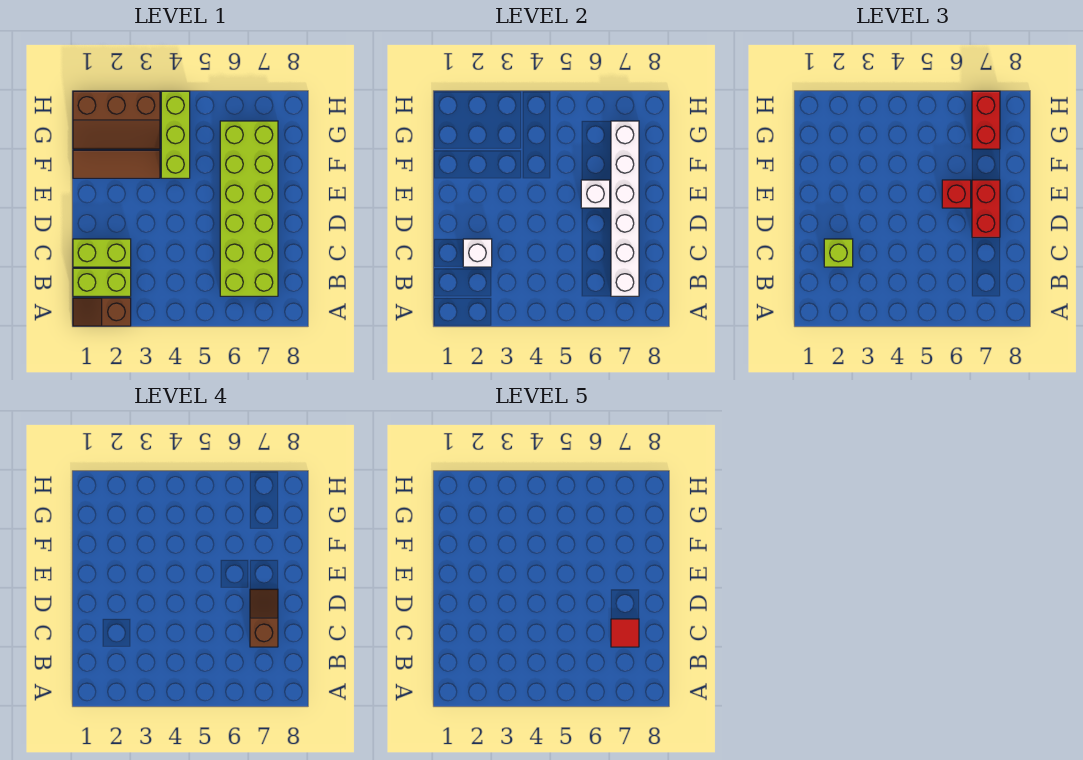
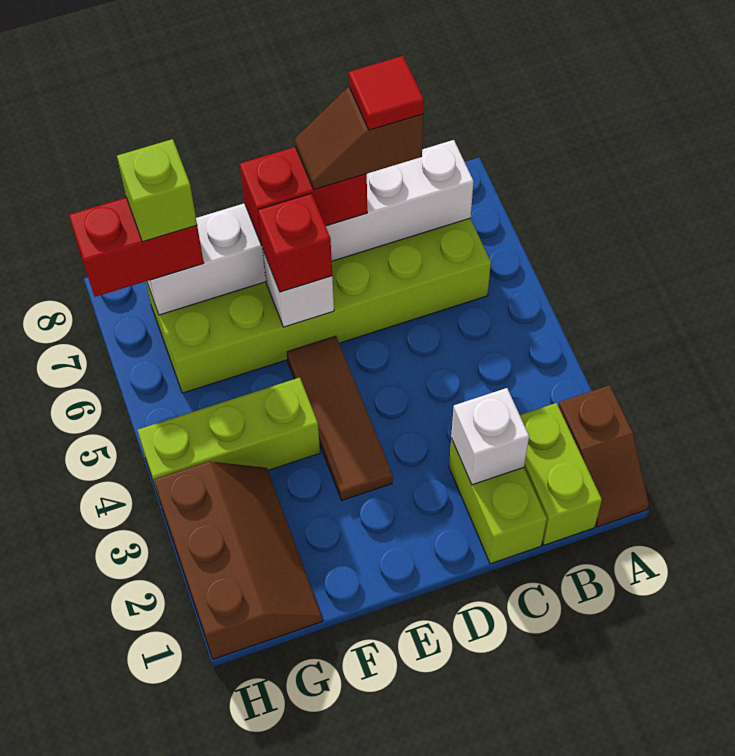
lime 1x1 brick [824,239,853,267] -> lime 1x1 brick moved to [117,139,197,242]
brown 1x3 tile [73,150,160,178] -> brown 1x3 tile moved to [287,336,393,500]

